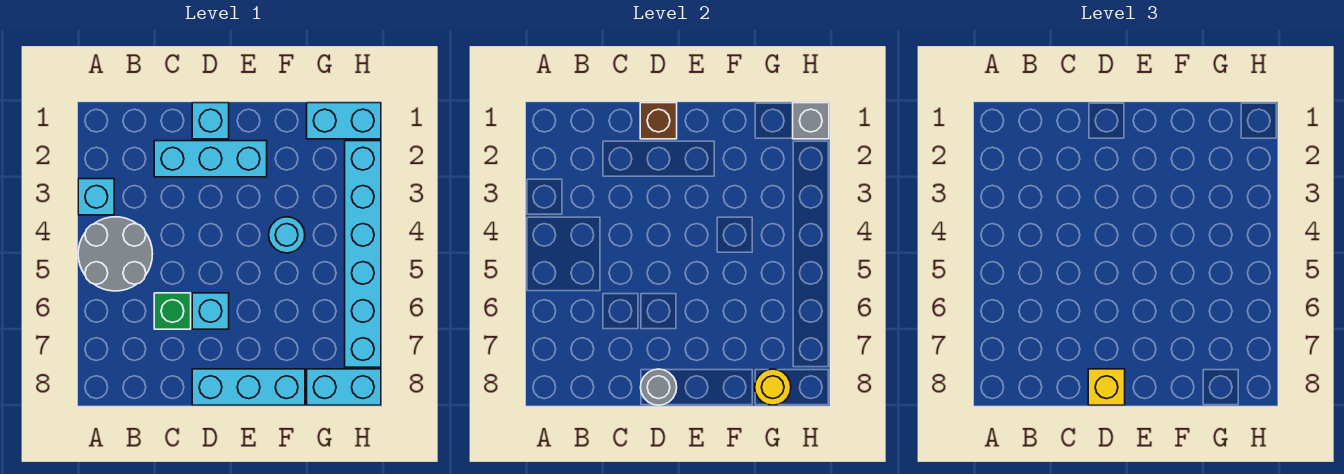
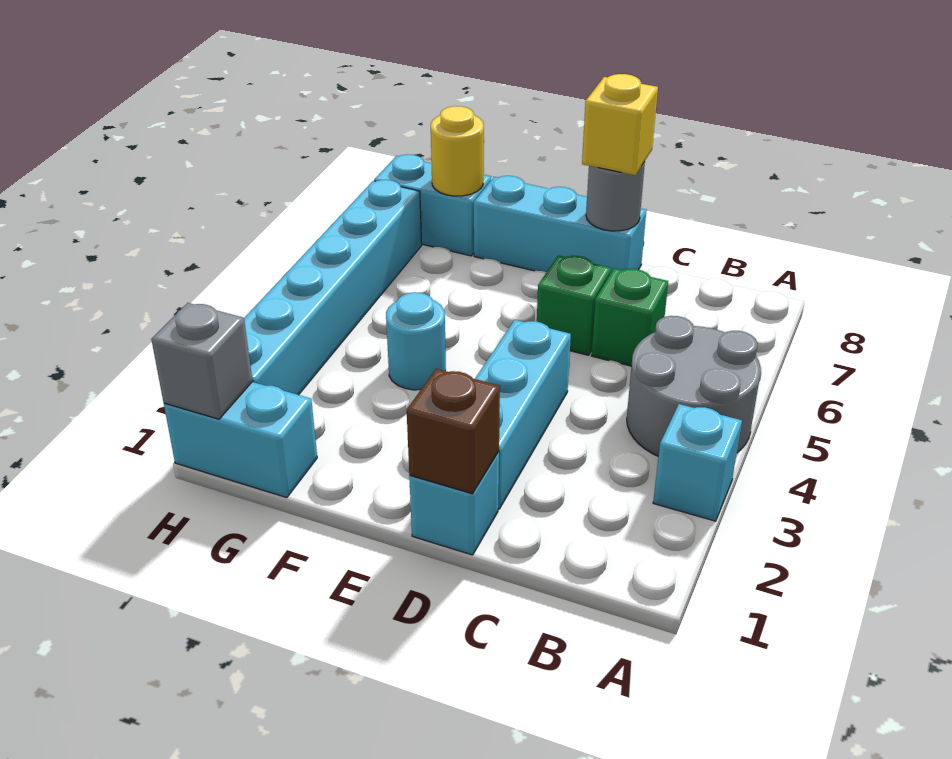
cyan 1x3 brick [154,141,267,177] -> cyan 1x3 brick turned to [475,320,571,509]
cyan 1x1 brick [192,293,229,329] -> green 1x1 brick [537,256,611,355]

